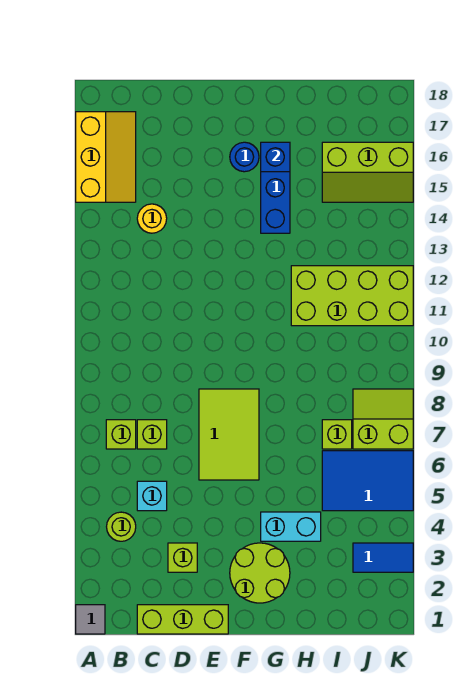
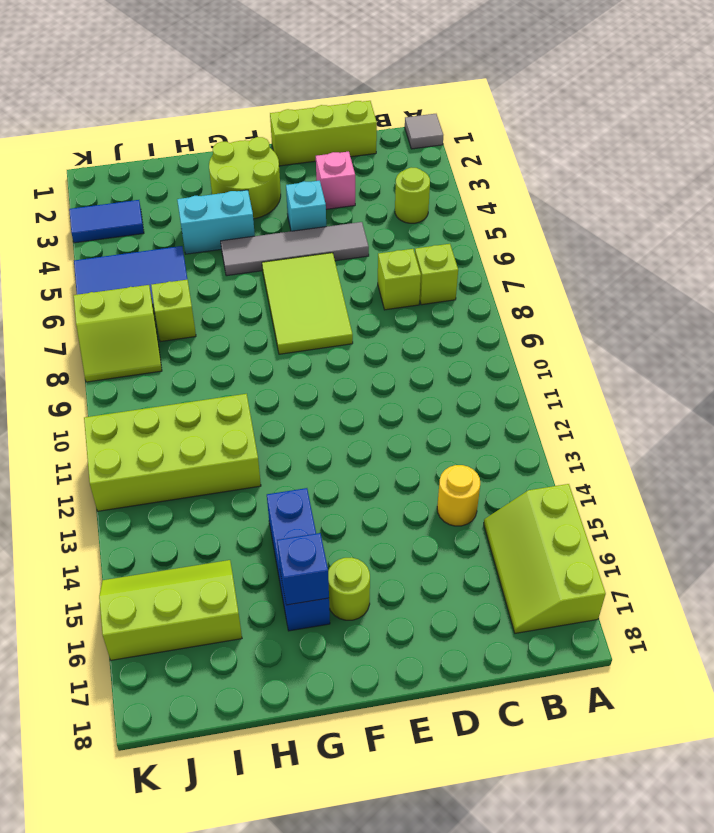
yellow 2x3 slope [76,112,136,202] -> lime 2x3 slope [484,484,606,633]
cyan 1x1 brick [137,481,167,511] -> cyan 1x1 brick moved to [286,181,326,231]
lime 1x1 brick [168,543,197,572] -> pink 1x1 brick [316,152,355,209]
none -> grey 1x4 tile [221,222,369,276]
blue 1x1 round brick [230,142,259,172] -> lime 1x1 round brick [328,557,370,620]

